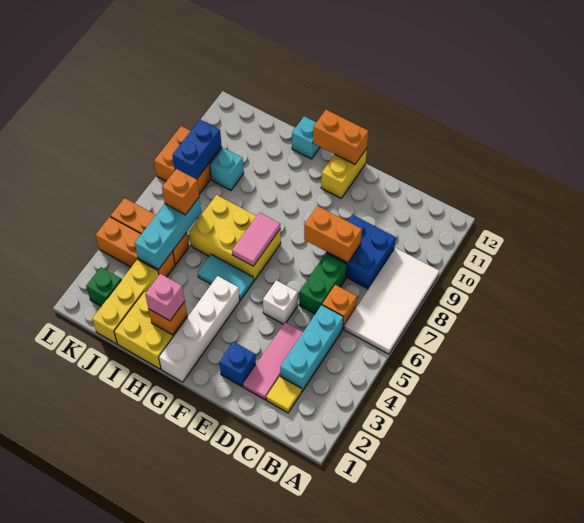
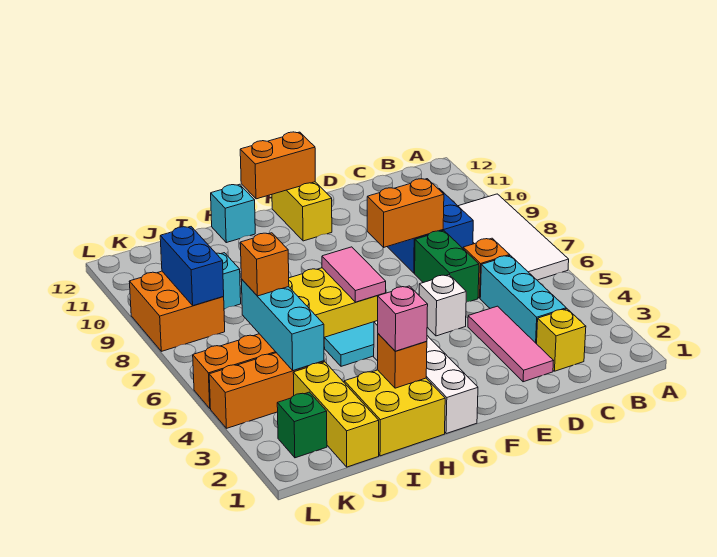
yellow 1x1 tile [266,377,302,413] -> yellow 1x1 brick [537,309,586,371]
blue 1x1 brick [219,342,256,387] -> none

